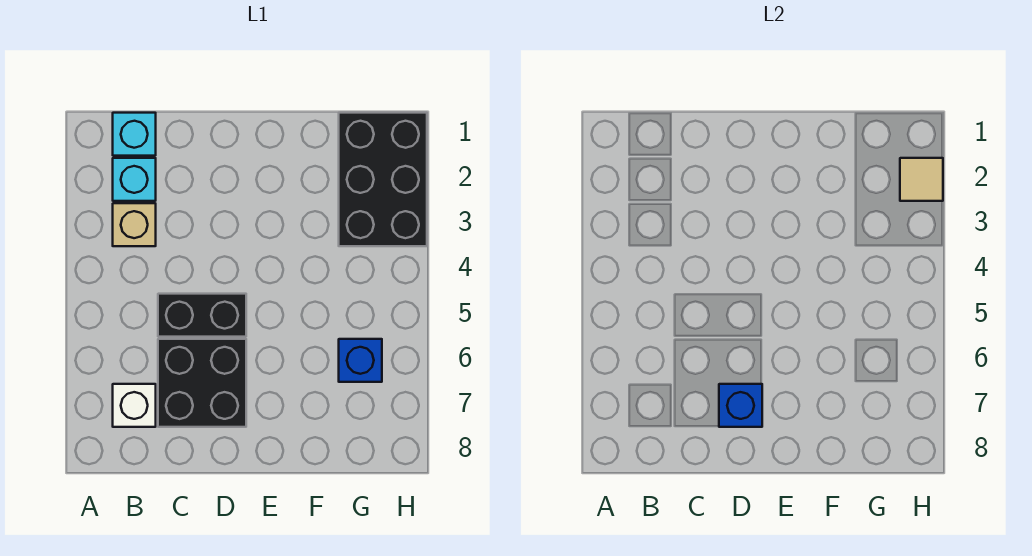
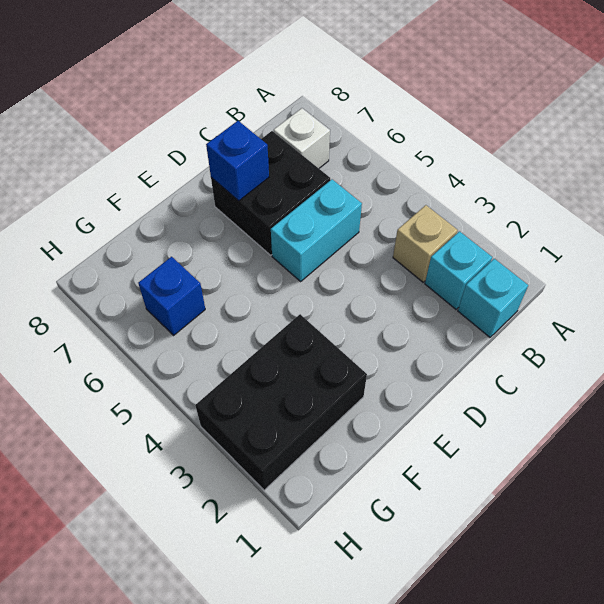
black 1x2 brick [158,294,246,337] -> cyan 1x2 brick [271,180,362,281]
black 2x3 brick [339,113,427,246] -> black 2x3 brick turned to [195,314,367,490]
tan 1x1 tile [900,158,943,201] -> none

